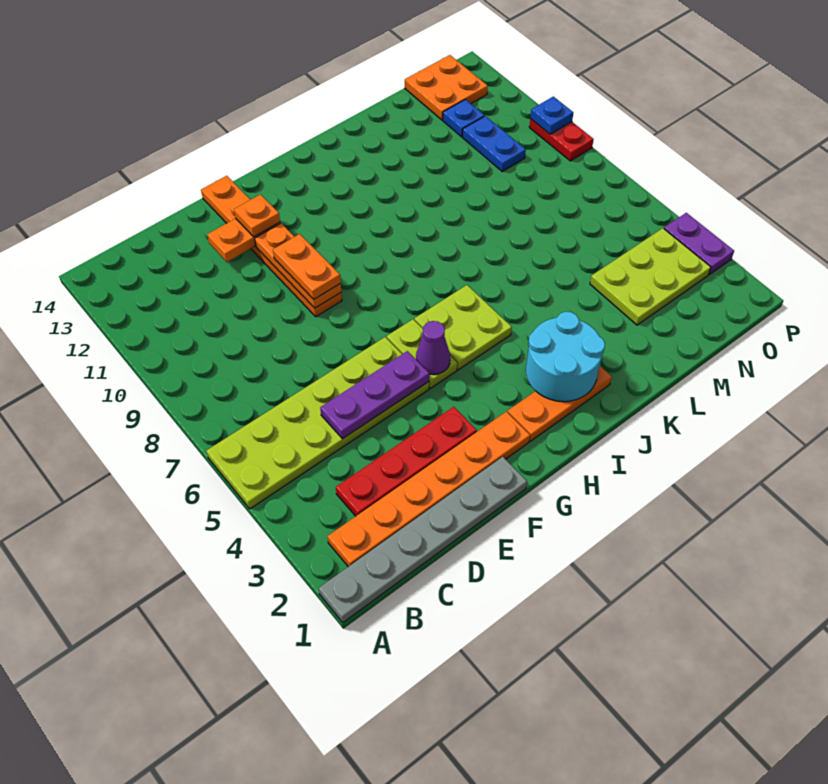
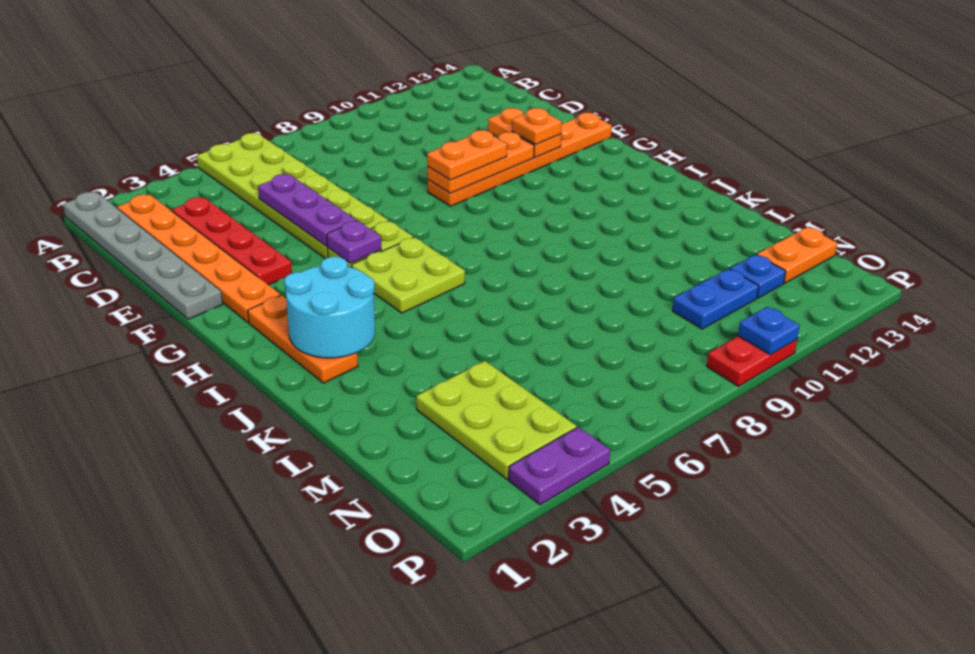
purple 1x1 cone [416,321,450,375] -> purple 1x1 plate [327,221,381,263]
orange 2x2 plate [405,55,488,120] -> orange 1x2 plate [757,227,837,283]

